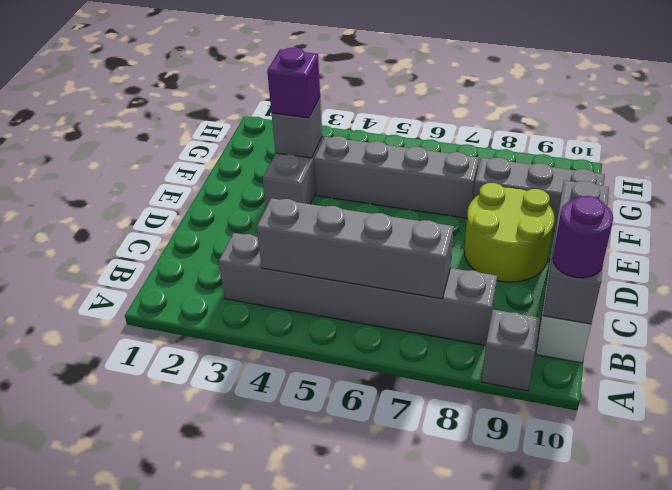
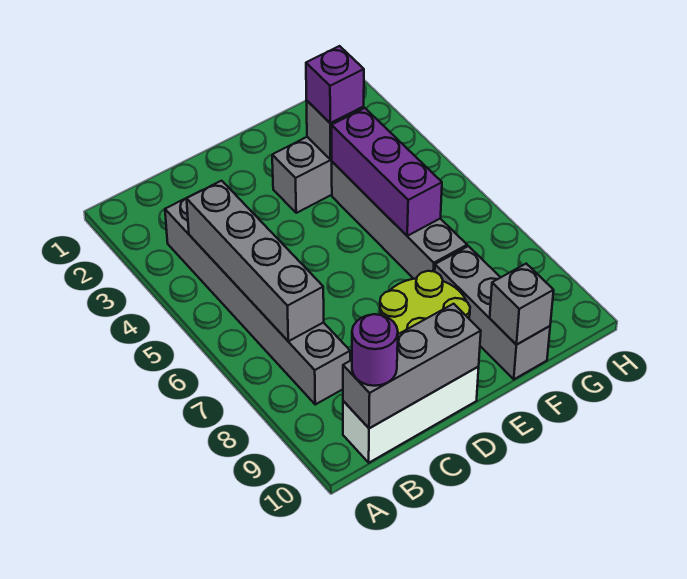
grey 1x1 brick [482,310,540,391] -> grey 1x1 brick moved to [490,264,554,344]
none -> purple 1x3 brick [332,108,442,236]

